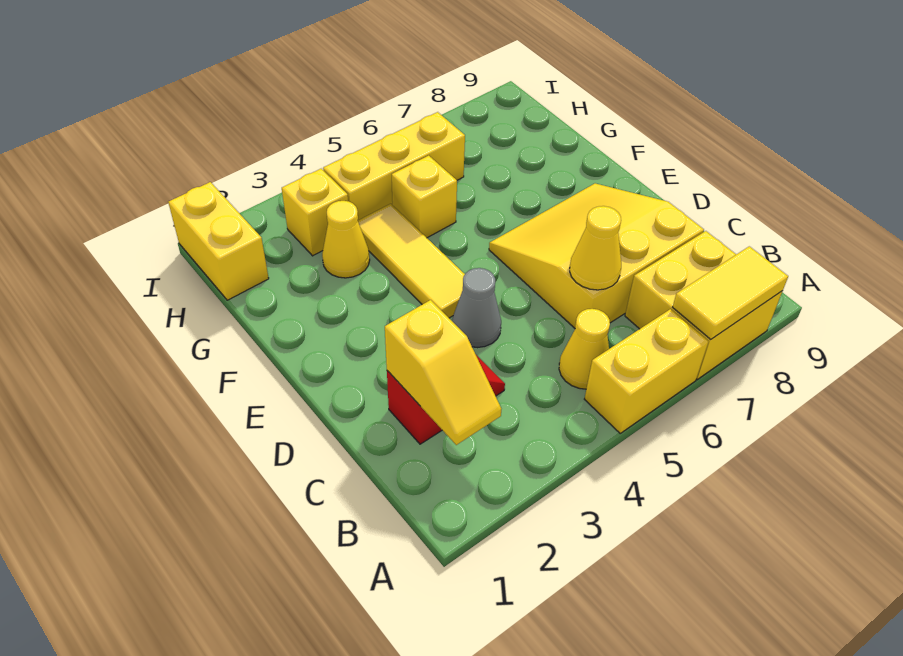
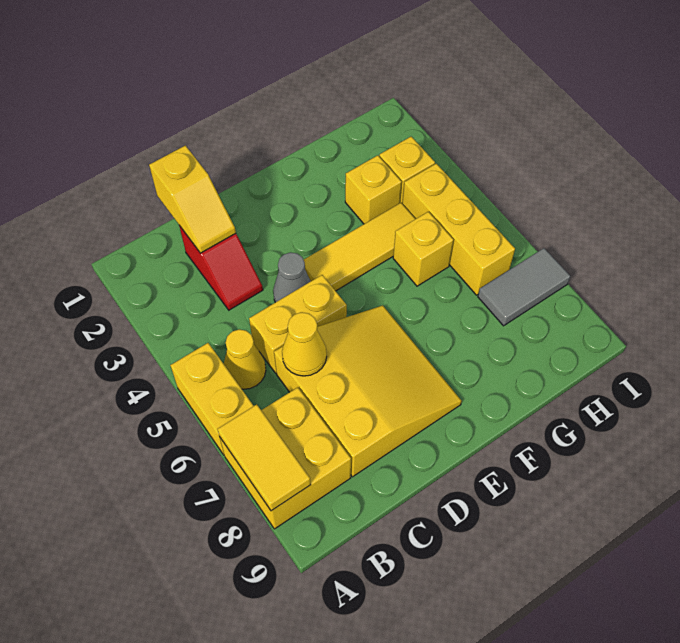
yellow 1x2 slope [385,300,501,445] -> yellow 1x2 slope turned to [149,145,236,253]
yellow 1x1 cone [322,201,370,278] -> yellow 1x1 brick [345,155,401,224]
yellow 1x2 brick [168,182,269,300] -> yellow 1x2 brick moved to [249,275,347,373]
none -> grey 1x2 tile [478,248,570,326]

